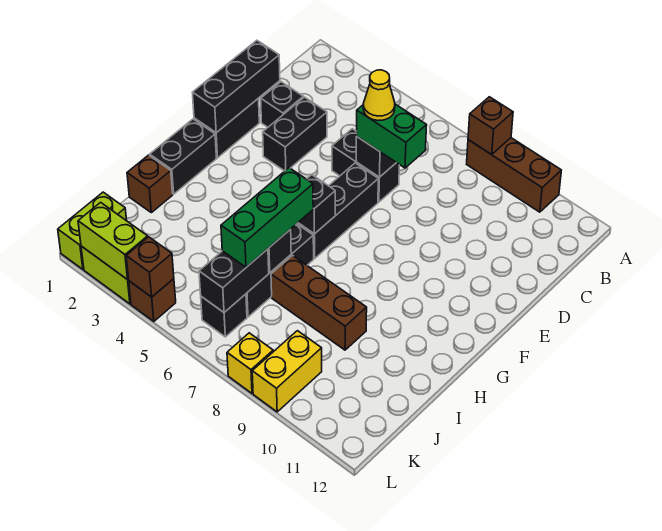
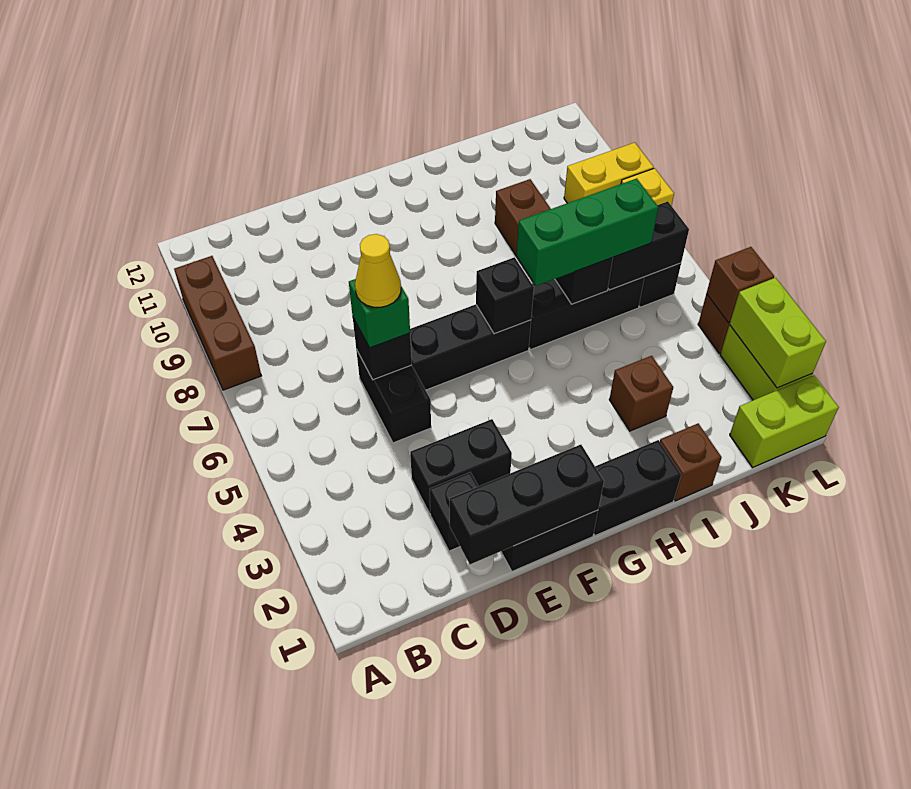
brown 1x1 brick [468,97,513,155] -> brown 1x1 brick moved to [609,356,673,431]
green 1x2 brick [356,104,427,168] -> green 1x1 brick [349,279,410,348]

